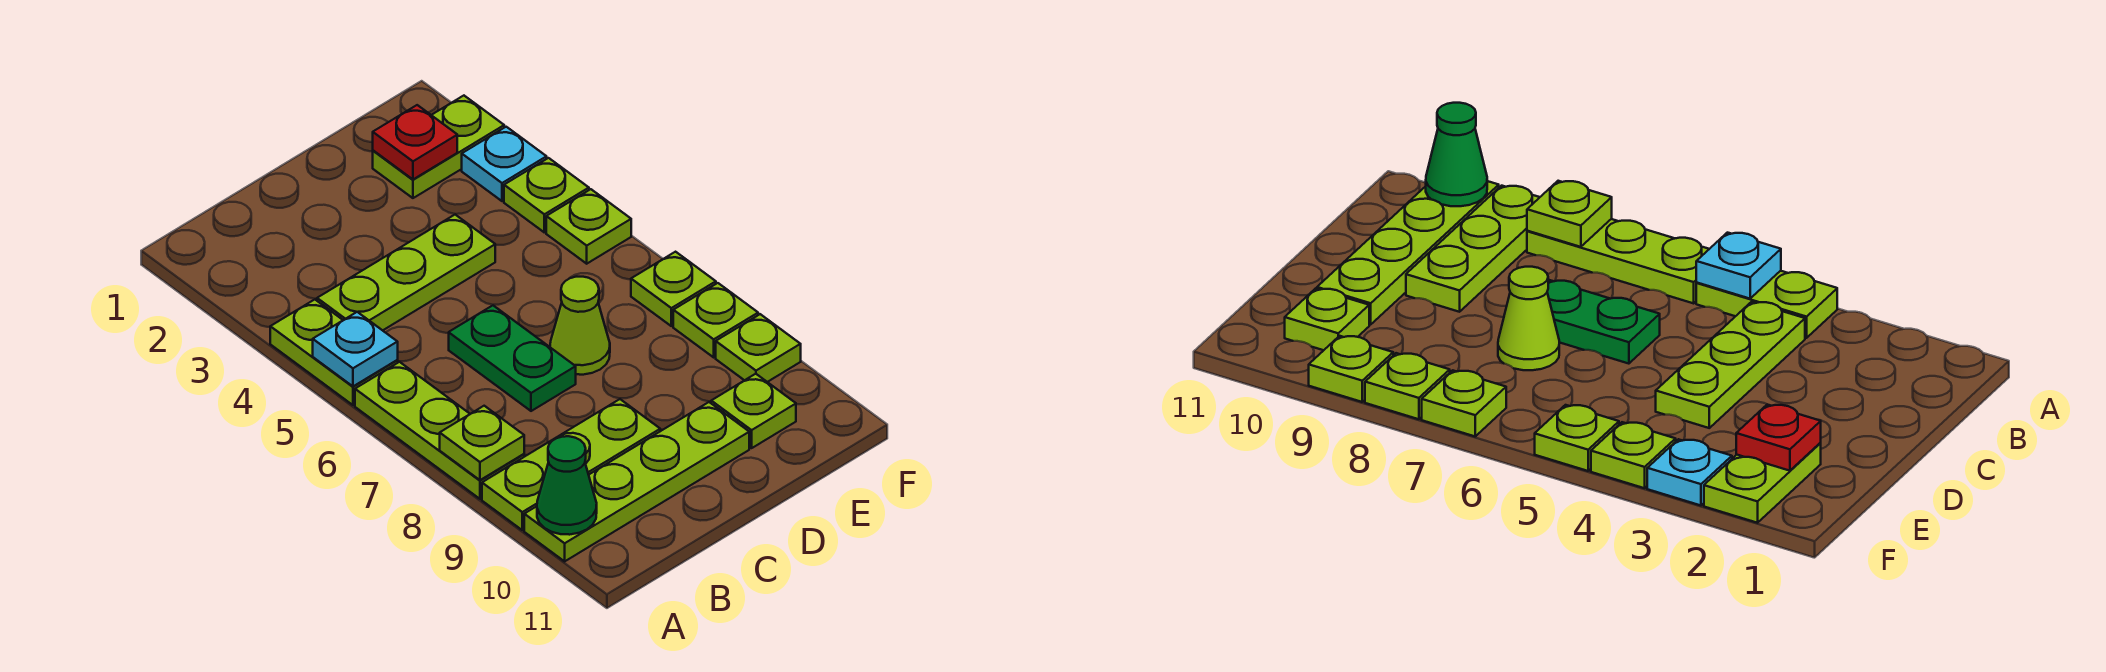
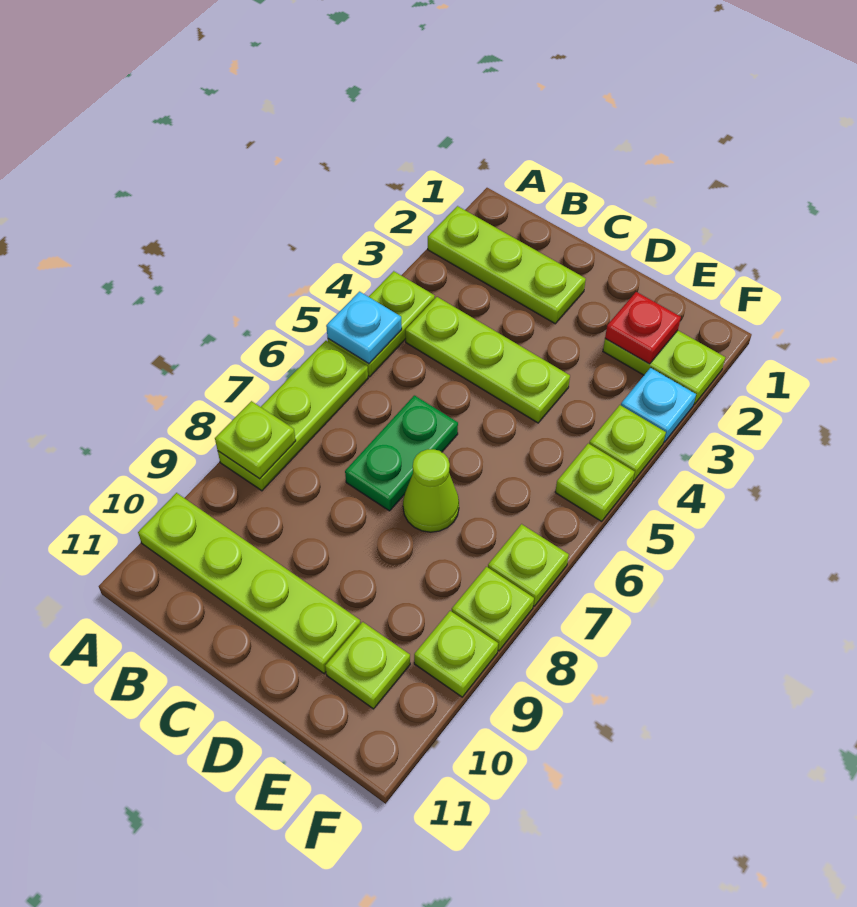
lime 1x3 plate [482,399,660,530] -> lime 1x3 plate moved to [428,206,586,324]
green 1x1 cone [537,436,597,535] -> none

